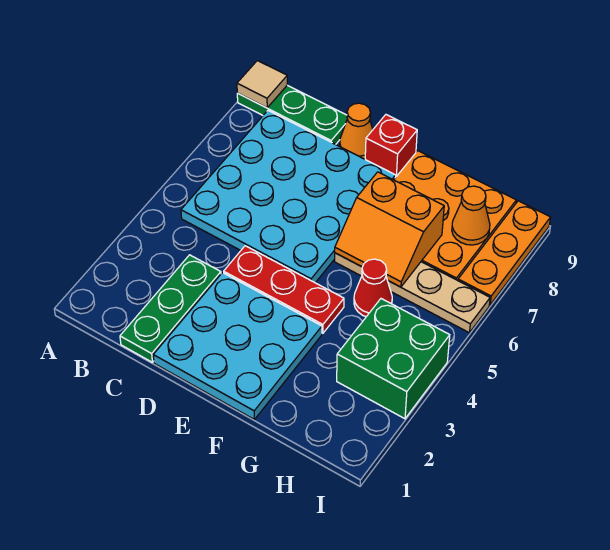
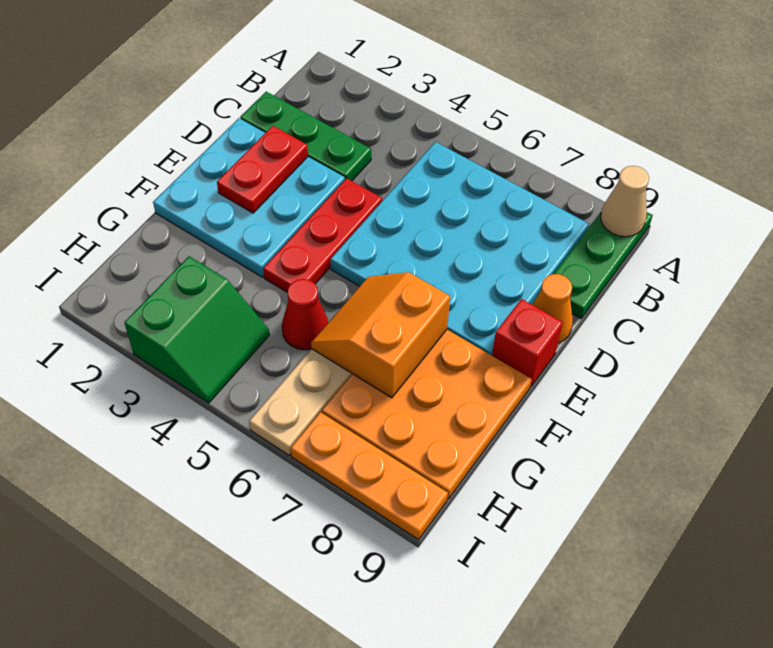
tan 1x1 tile [237,61,287,108] -> tan 1x1 cone [601,166,649,237]
none -> red 1x2 plate [217,126,308,213]
green 2x2 brick [337,299,450,419] -> green 2x2 slope [124,256,270,403]
orange 1x1 cone [452,186,490,245] -> none

